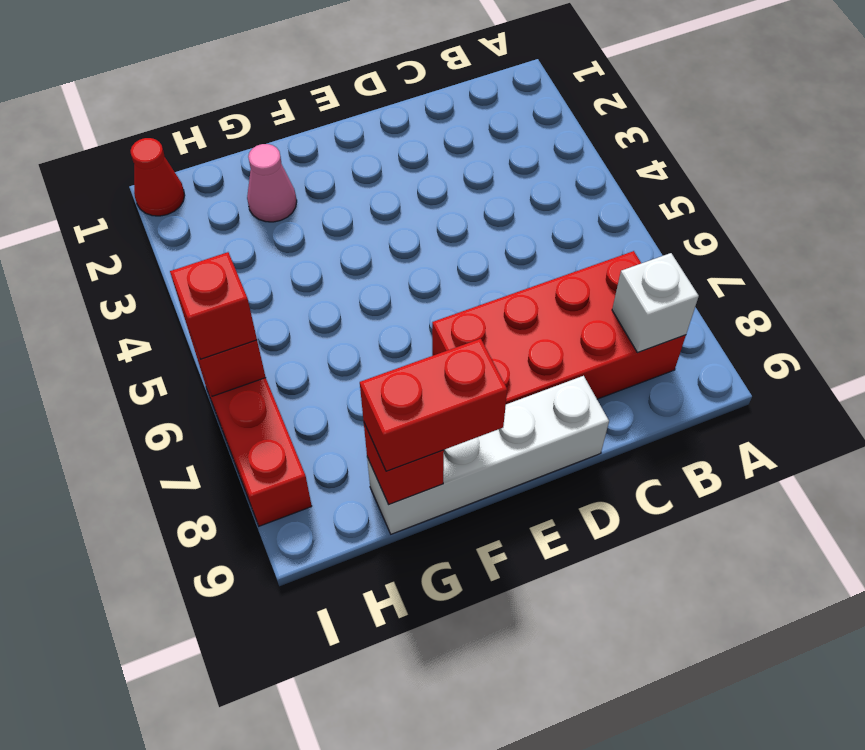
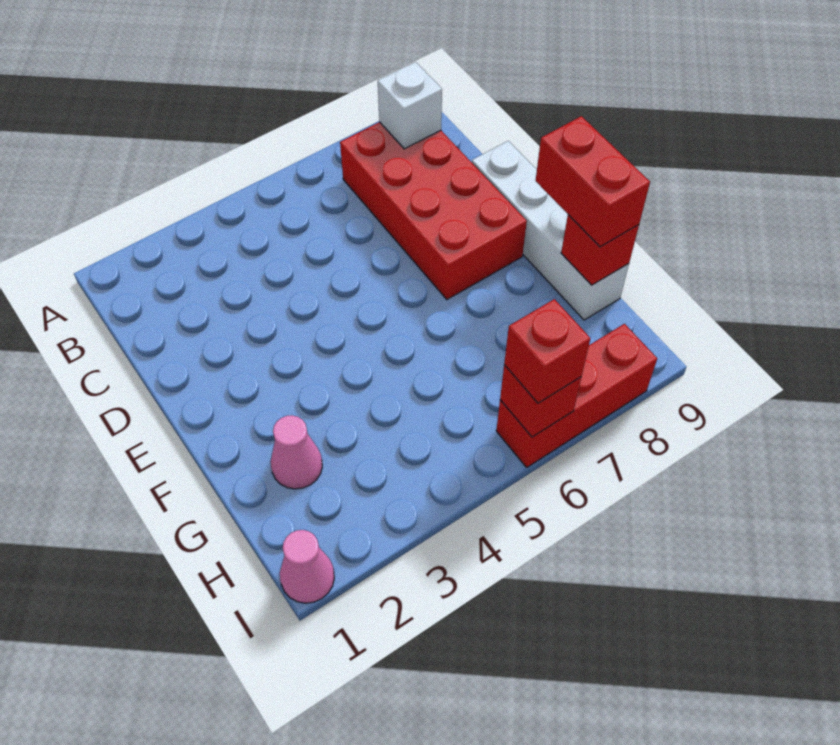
red 1x1 cone [130,138,185,216] -> pink 1x1 cone [280,530,334,603]

